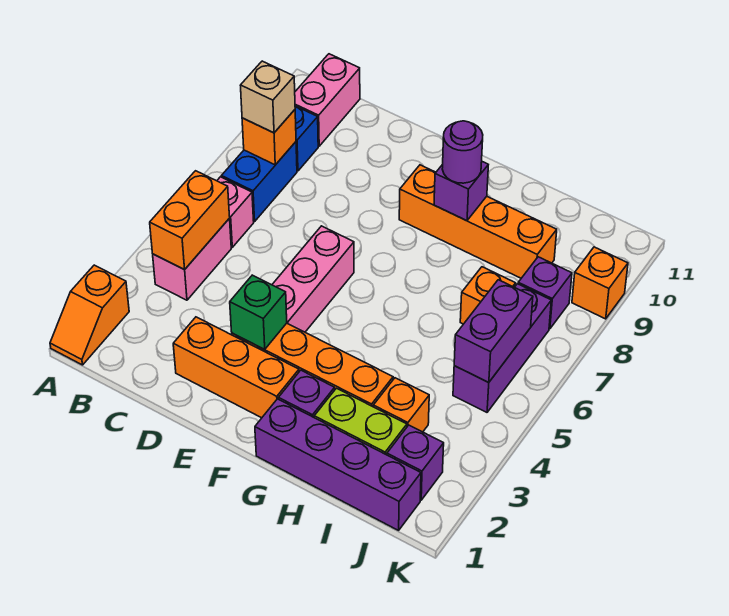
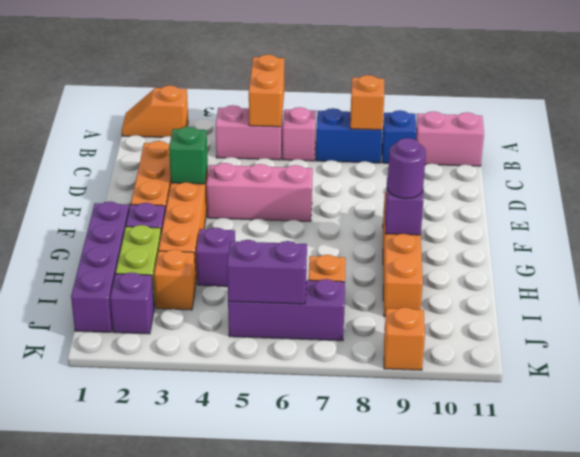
orange 1x2 brick [150,171,230,270] -> orange 1x2 brick turned to [249,55,285,127]
tan 1x1 brick [240,61,295,133] -> none
purple 1x1 brick [518,257,572,329] -> purple 1x1 brick moved to [196,228,235,287]

